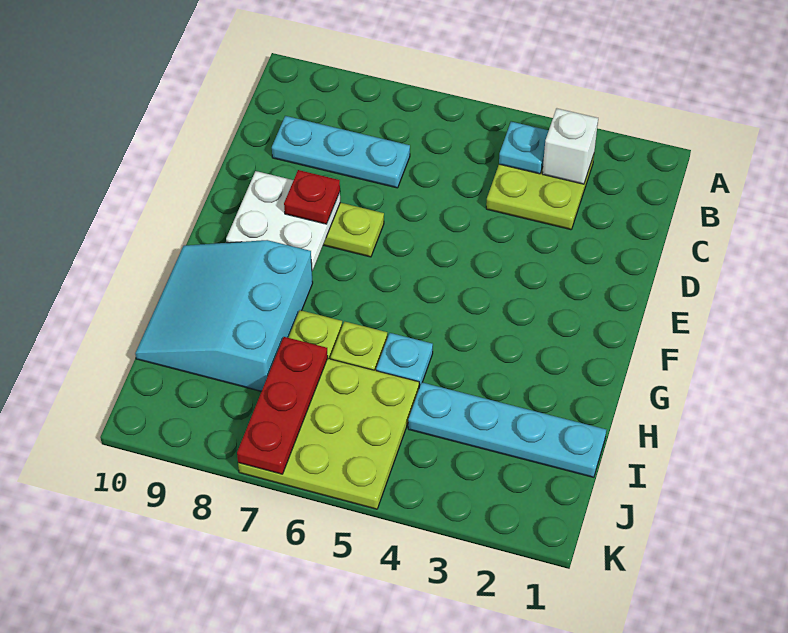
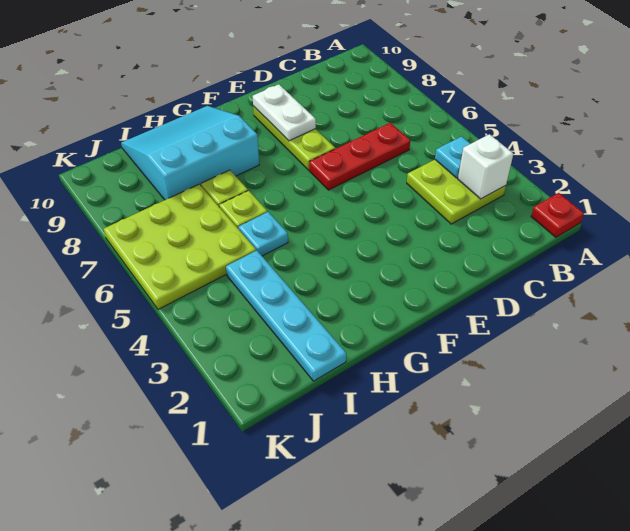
cyan 1x3 plate [272,116,410,188] -> none
white 2x2 plate [226,171,340,271] -> white 1x2 plate [253,84,316,141]
red 1x1 plate [284,170,340,224] -> red 1x1 plate moved to [531,193,584,237]
red 1x3 plate [237,337,328,474] -> red 1x3 plate moved to [309,123,410,190]

